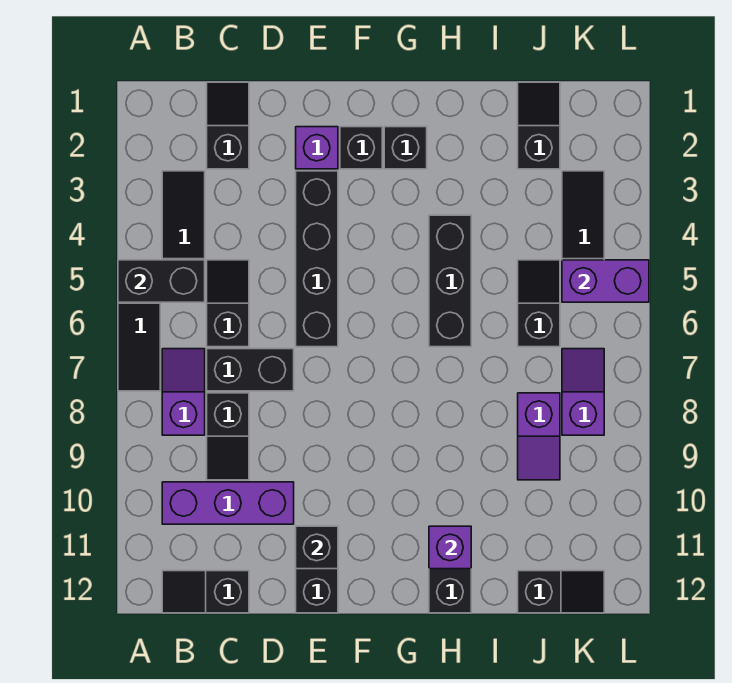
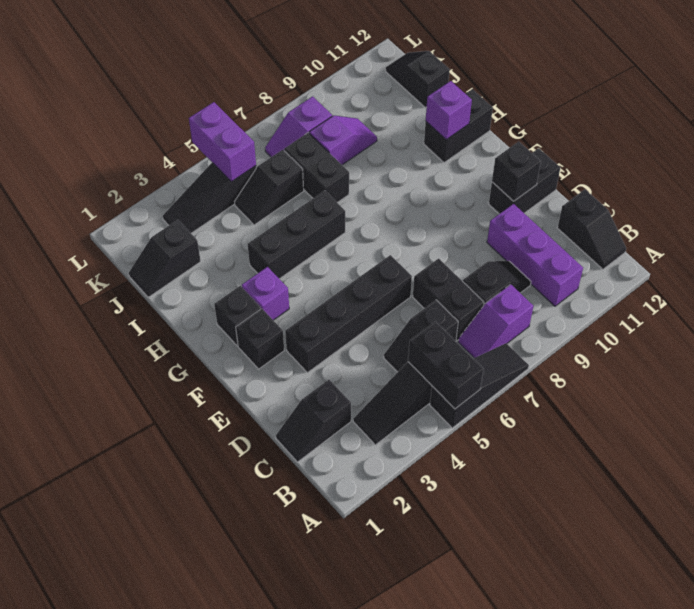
purple 1x1 brick [296,127,338,169] -> purple 1x1 brick moved to [242,267,289,320]
none -> black 1x2 brick [284,133,349,203]

